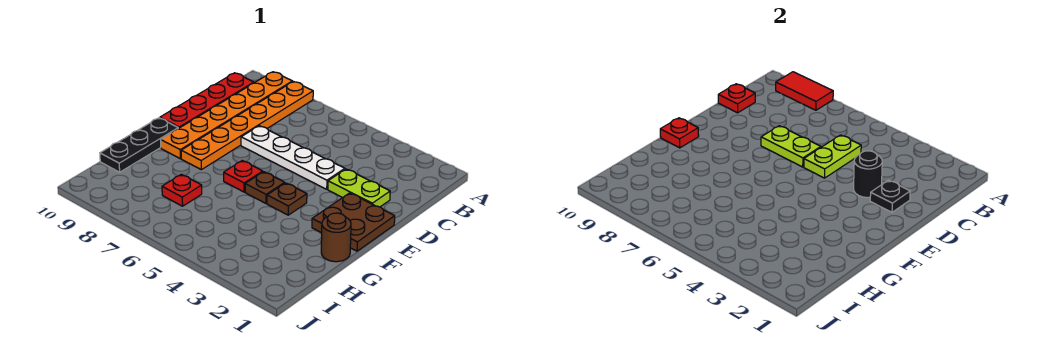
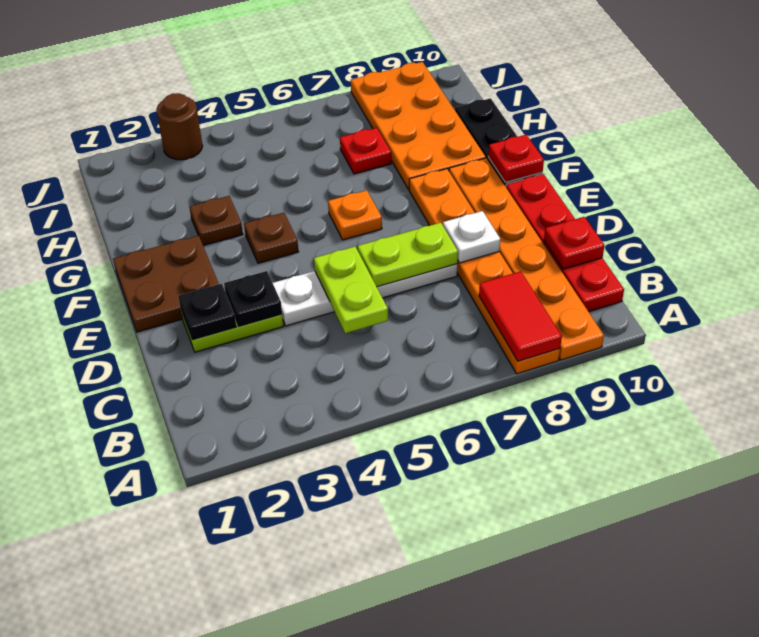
red 1x2 tile [776,72,833,110] -> red 1x2 tile turned to [479,271,562,361]
black 1x1 round brick [854,151,882,198] -> black 1x1 plate [224,271,282,326]
none -> white 1x1 plate [443,211,500,263]
brown 1x1 plate [245,172,285,203] -> brown 1x1 plate moved to [189,196,243,245]
red 1x1 plate [224,161,263,192] -> orange 1x1 plate [328,190,382,240]
brown 1x1 round brick [321,213,351,262] -> brown 1x1 round brick moved to [156,93,203,160]
none -> orange 2x4 plate [351,62,486,189]

